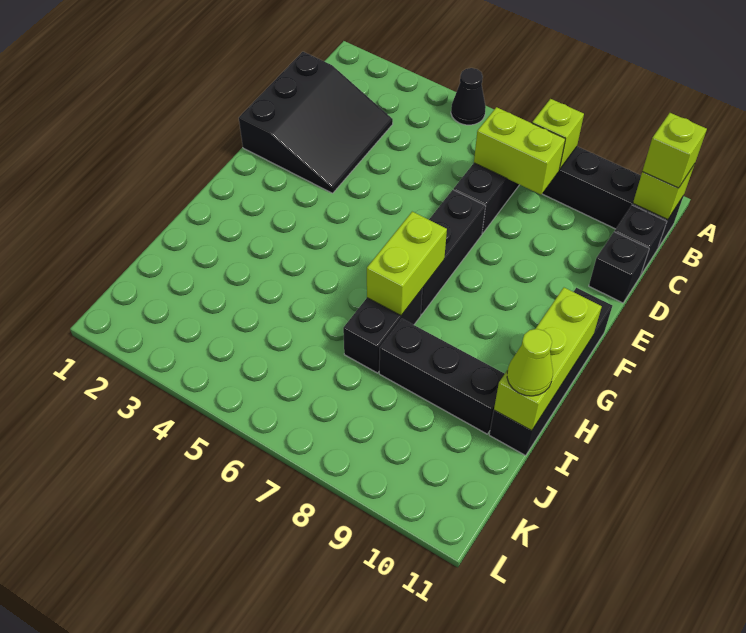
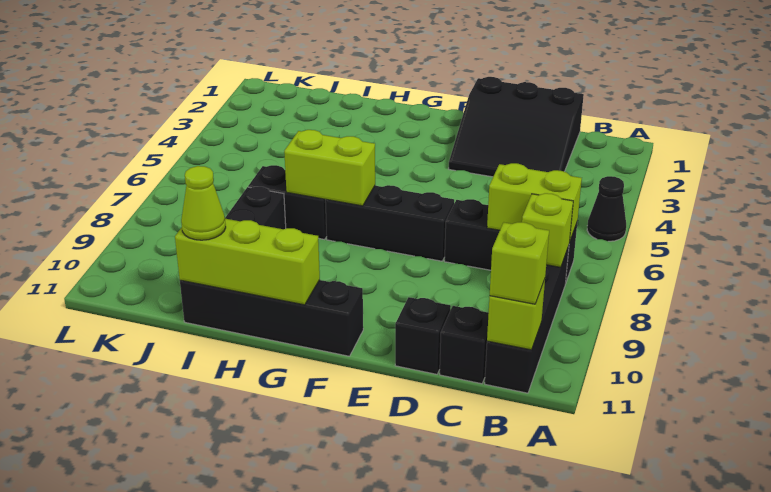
lime 1x2 brick [474,107,565,194] -> lime 1x2 brick turned to [487,163,582,242]

